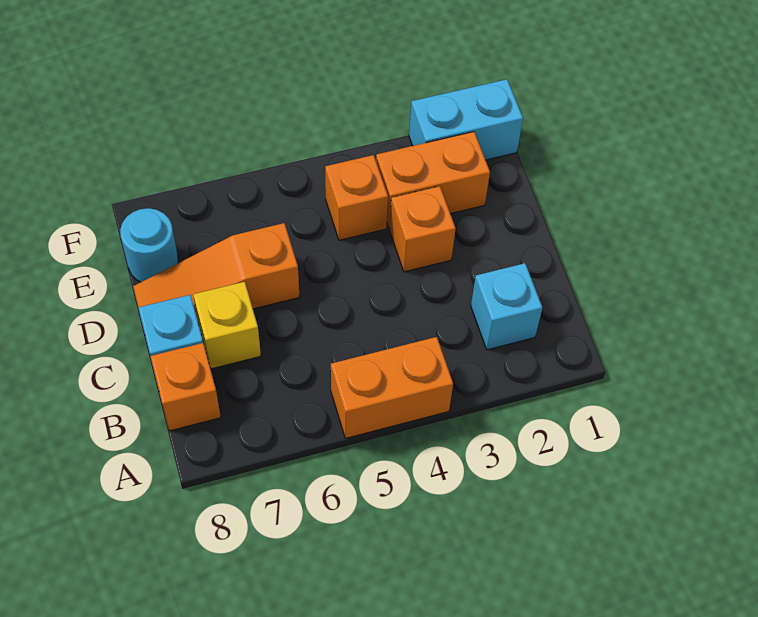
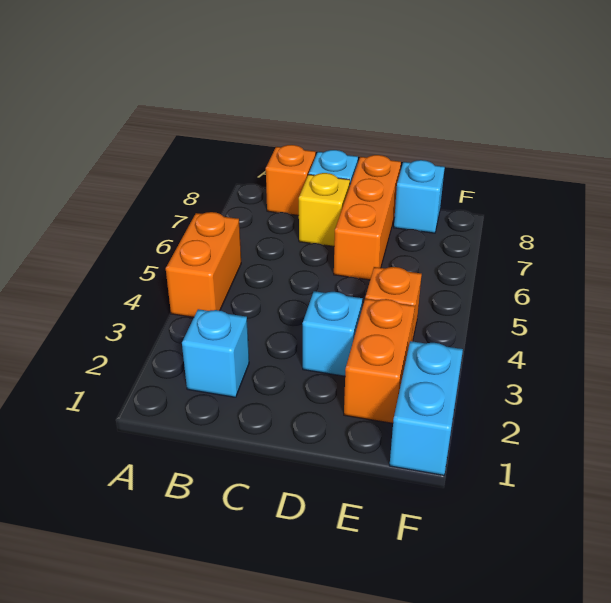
orange 1x1 brick [390,186,456,272] -> cyan 1x1 brick [302,291,363,376]
orange 1x3 slope [133,223,299,321] -> orange 1x3 brick [334,155,401,280]
cyan 1x1 round brick [120,208,178,282] -> cyan 1x1 brick [394,160,445,233]

